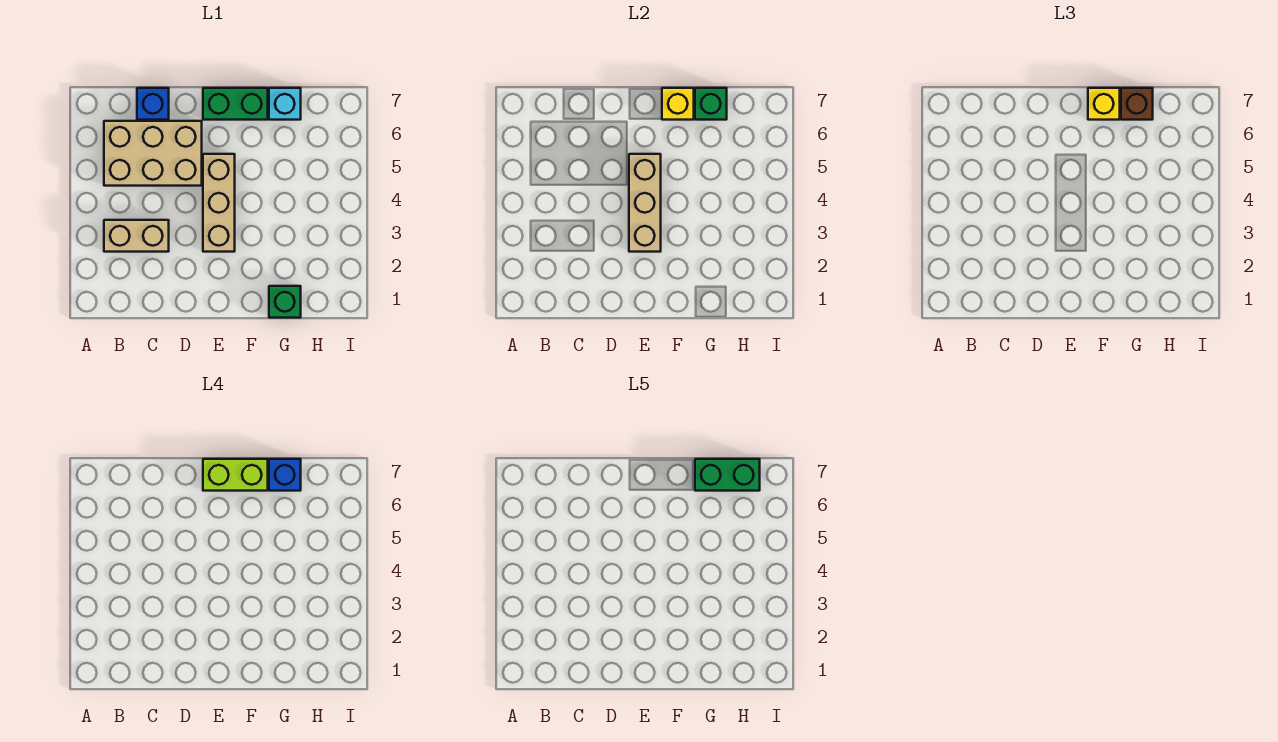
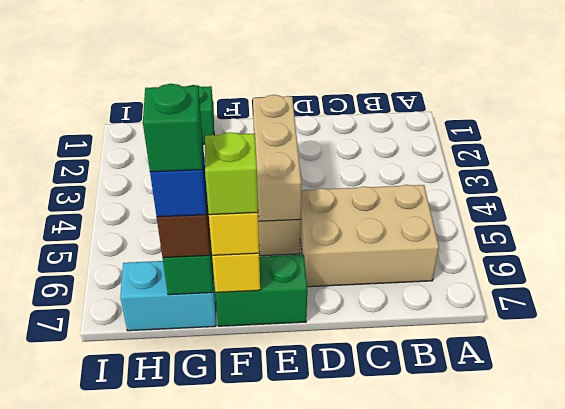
tan 1x2 brick [104,220,169,252] -> none
blue 1x1 brick [137,88,169,120] -> none
lime 1x2 brick [203,459,268,491] -> lime 1x1 brick [205,132,258,215]
cyan 1x1 brick [269,88,301,120] -> cyan 1x2 brick [120,261,216,331]
green 1x2 brick [695,459,760,491] -> green 1x1 brick [143,84,202,172]

